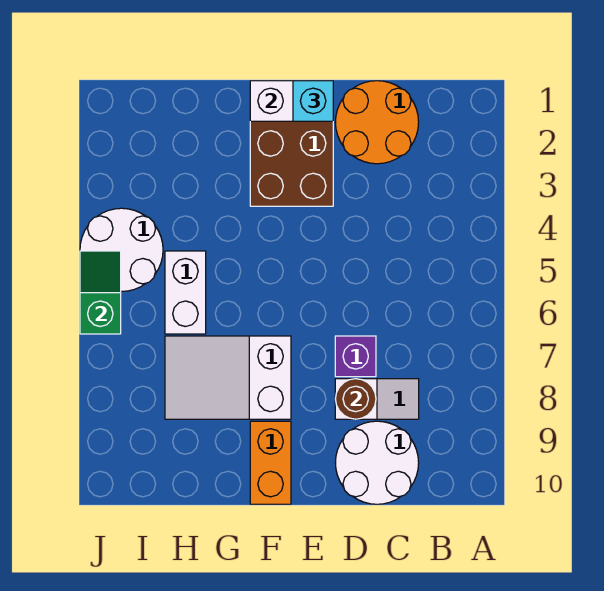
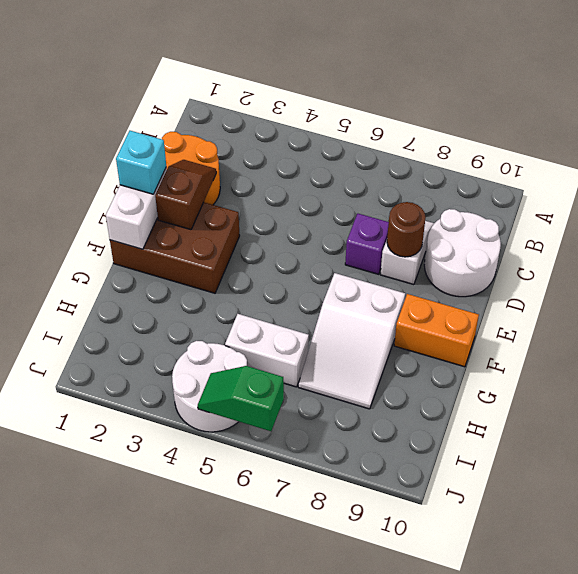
none -> brown 1x2 slope [155,160,216,230]

